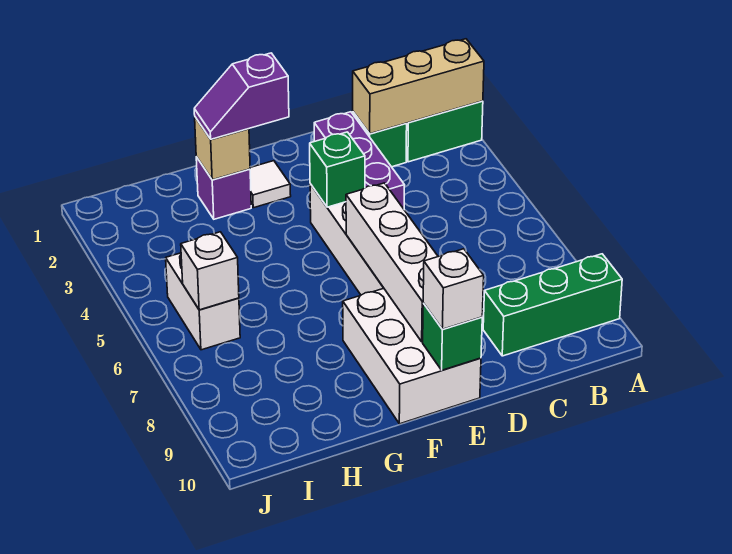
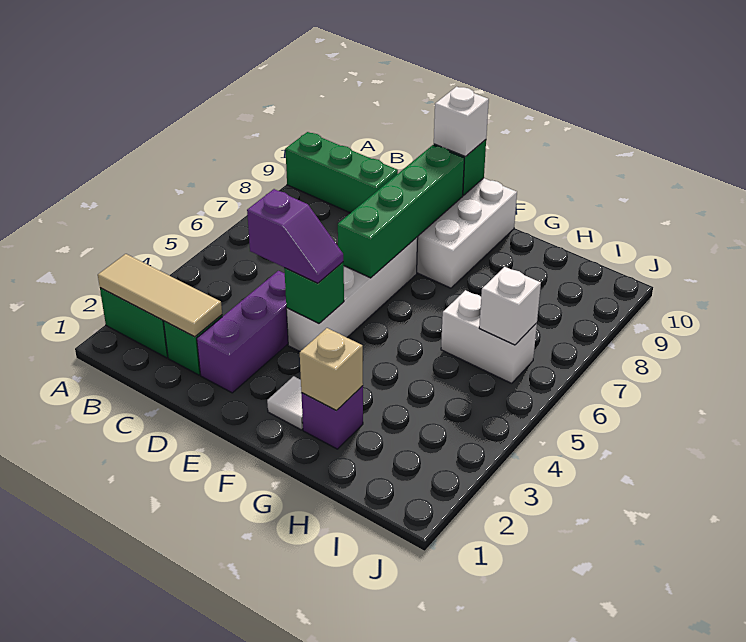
tan 1x3 brick [353,39,484,134] -> tan 1x3 tile [98,254,222,337]
white 1x4 brick [346,183,438,342] -> green 1x4 brick [338,145,464,278]
purple 1x2 slope [194,53,289,139] -> purple 1x2 slope moved to [247,189,343,283]
white 1x2 brick [166,253,240,350] -> white 1x2 brick turned to [441,290,537,383]

